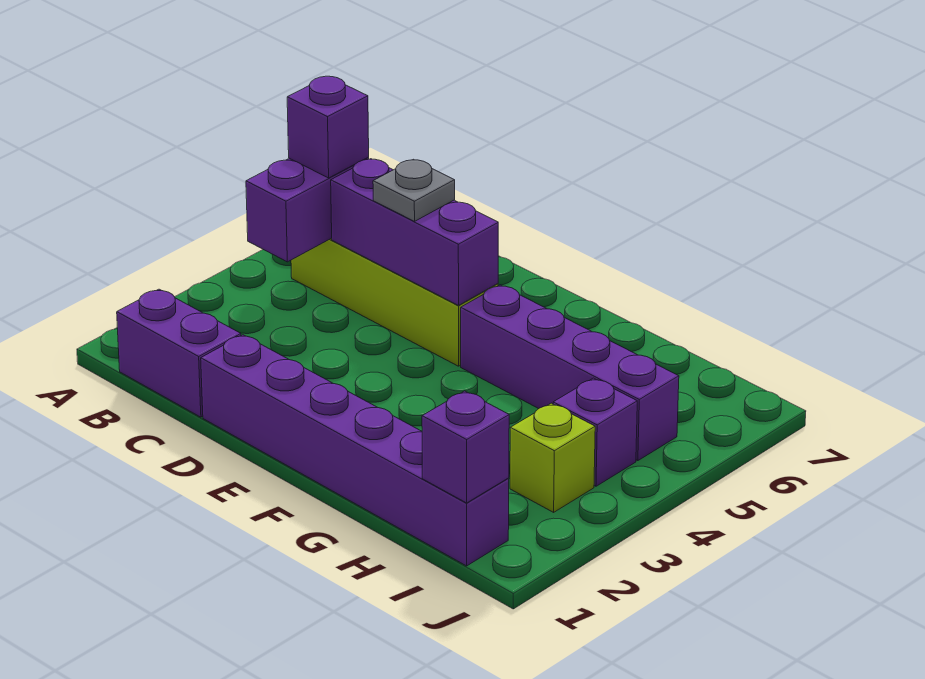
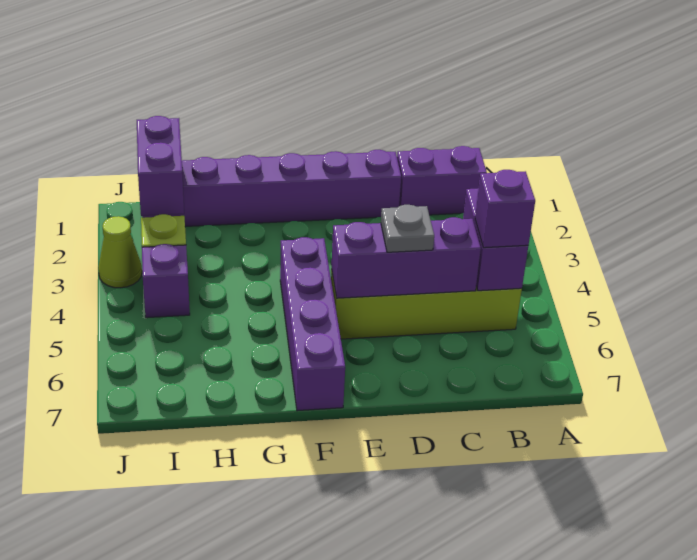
purple 1x4 brick [461,285,679,461] -> purple 1x4 brick turned to [280,237,345,411]
purple 1x1 brick [422,391,509,503] -> purple 1x2 brick [137,116,184,216]
none -> lime 1x1 cone [98,216,142,288]

